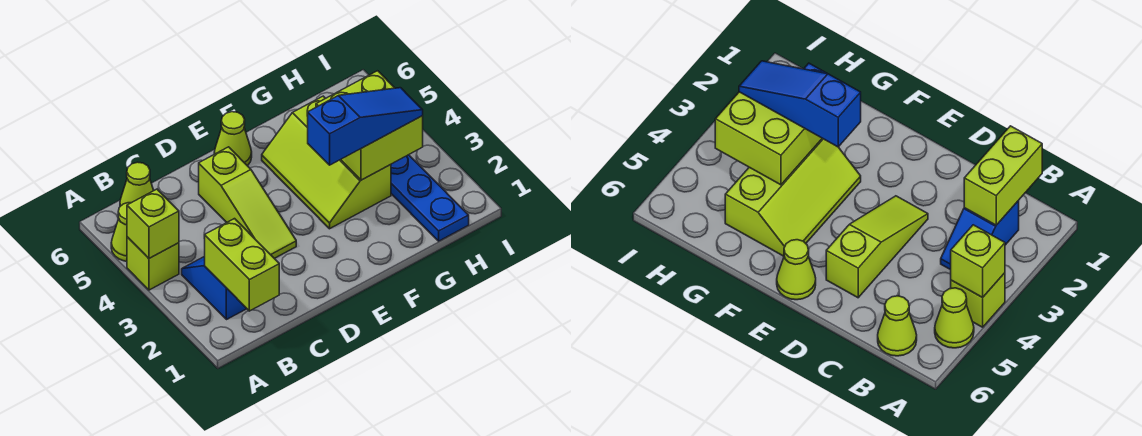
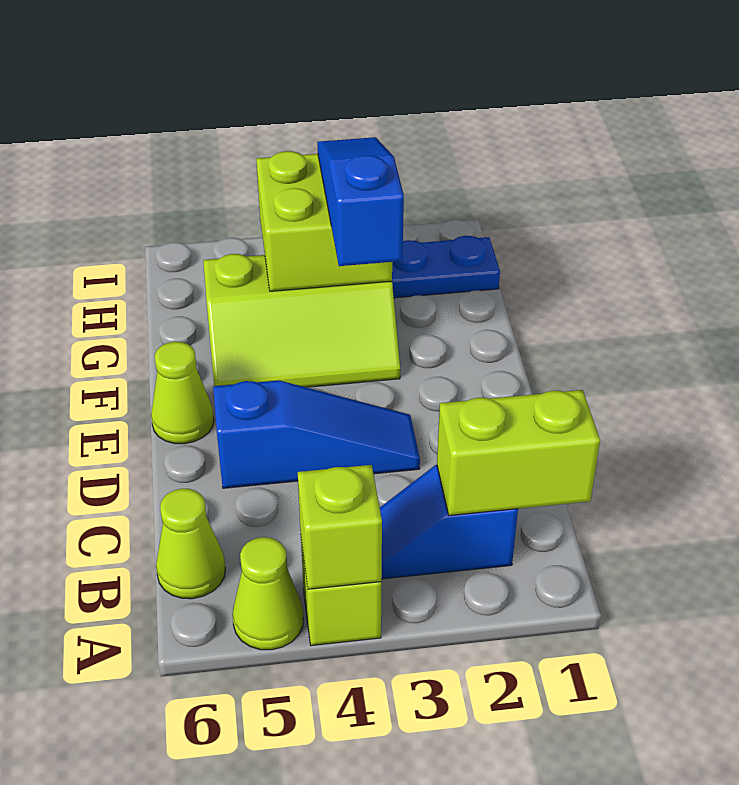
lime 1x3 slope [199,147,296,258] -> blue 1x3 slope [213,380,420,488]

